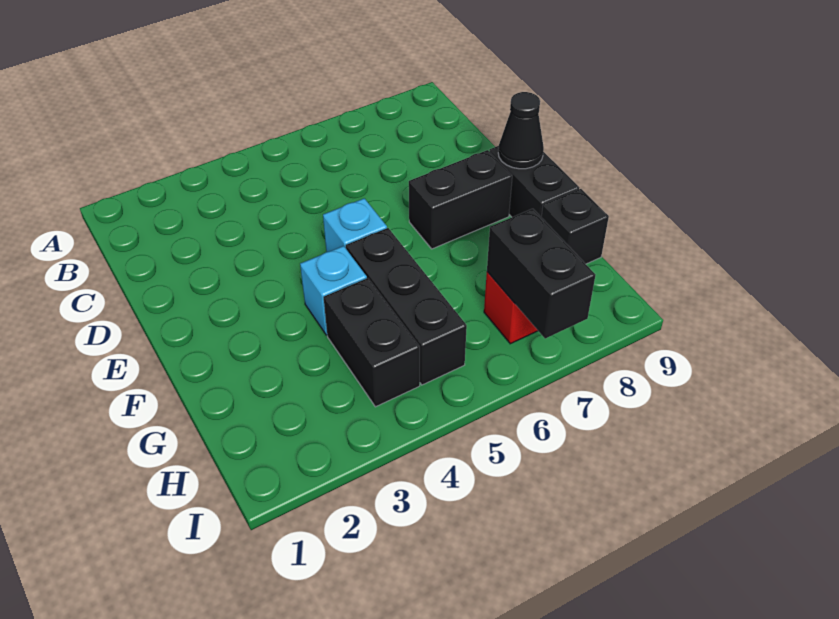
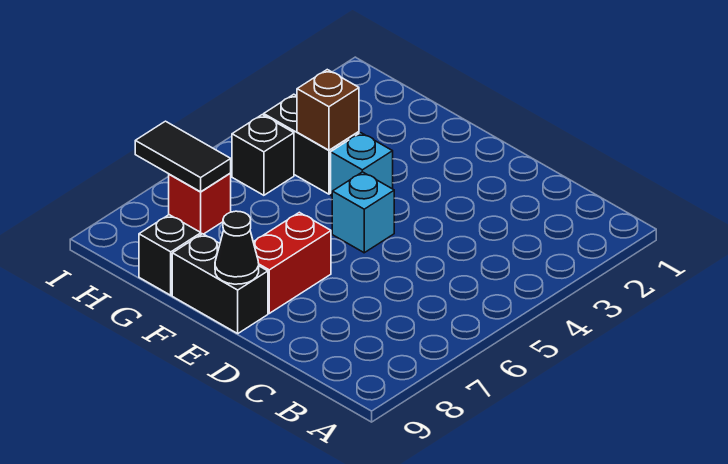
black 1x2 brick [409,150,512,249] -> red 1x2 brick [253,212,331,313]
black 1x3 brick [346,228,467,385] -> black 1x1 brick [232,115,294,195]
none -> brown 1x1 brick [297,70,359,150]
black 1x2 brick [487,209,595,339] -> black 1x2 tile [135,121,231,192]

